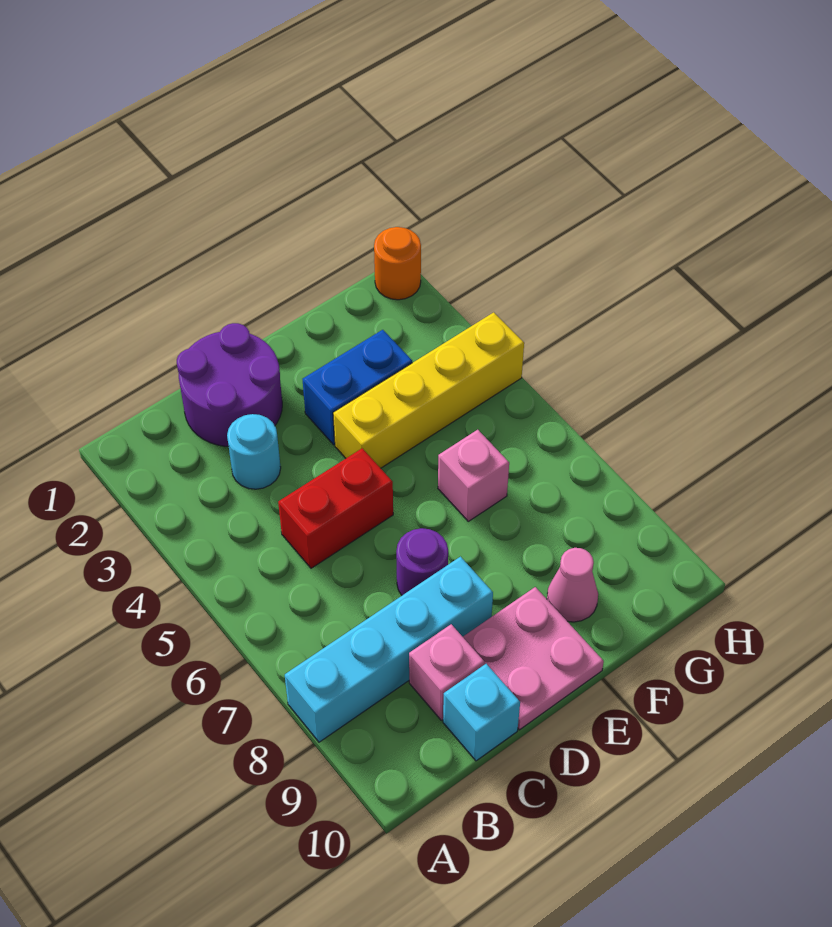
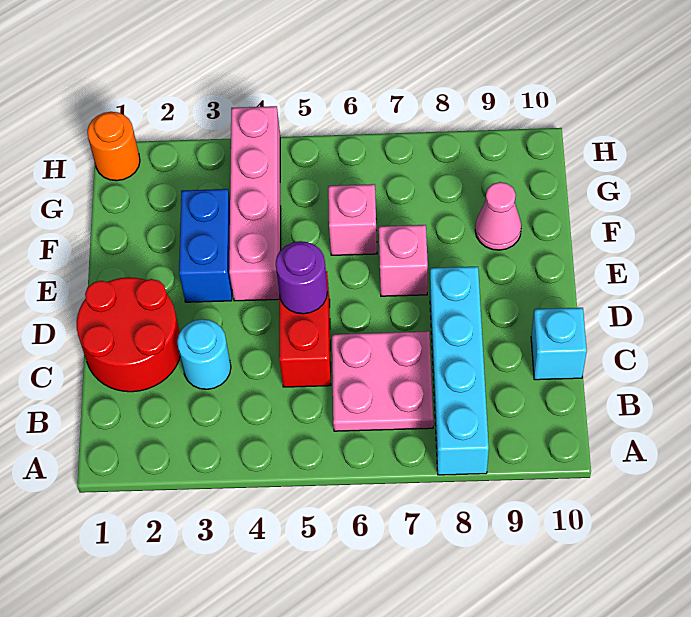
purple 2x2 round brick [177,323,282,446] -> red 2x2 round brick [77,277,180,392]
pink 1x1 brick [409,624,484,721] -> pink 1x1 brick moved to [379,225,428,296]
purple 1x1 round brick [396,528,448,595] -> purple 1x1 round brick moved to [276,241,327,314]
pink 2x2 plate [463,587,604,730] -> pink 2x2 plate moved to [332,331,433,431]
yellow 1x4 brick [333,312,524,468] -> pink 1x4 brick [229,106,281,301]

